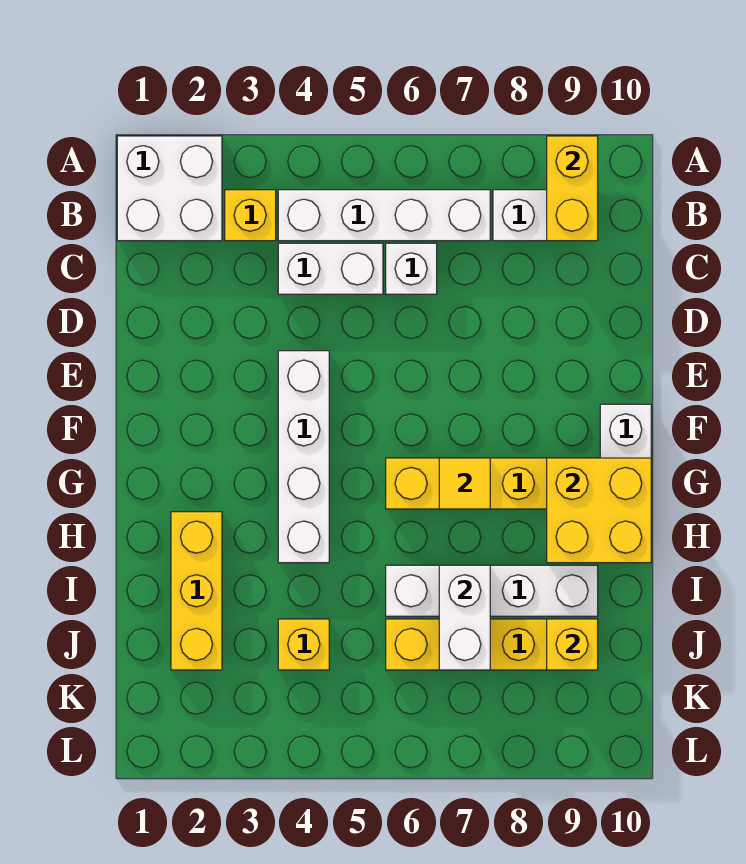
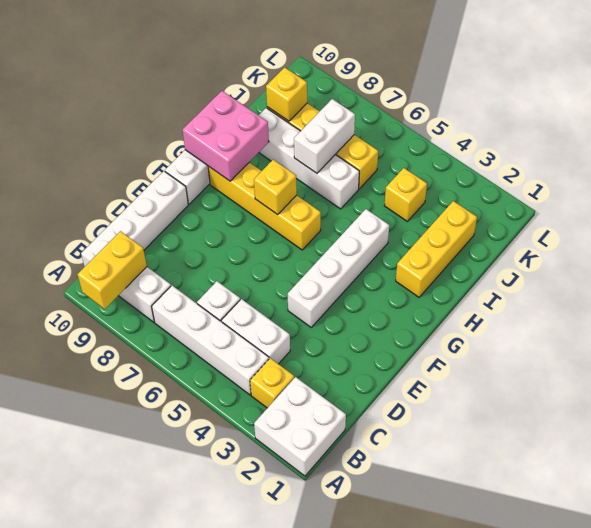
none -> white 1x4 brick [81,171,188,267]
yellow 1x1 tile [439,458,490,509] -> yellow 1x1 brick [254,160,297,215]
yellow 2x2 brick [547,458,651,563] -> pink 2x2 brick [183,91,269,181]

